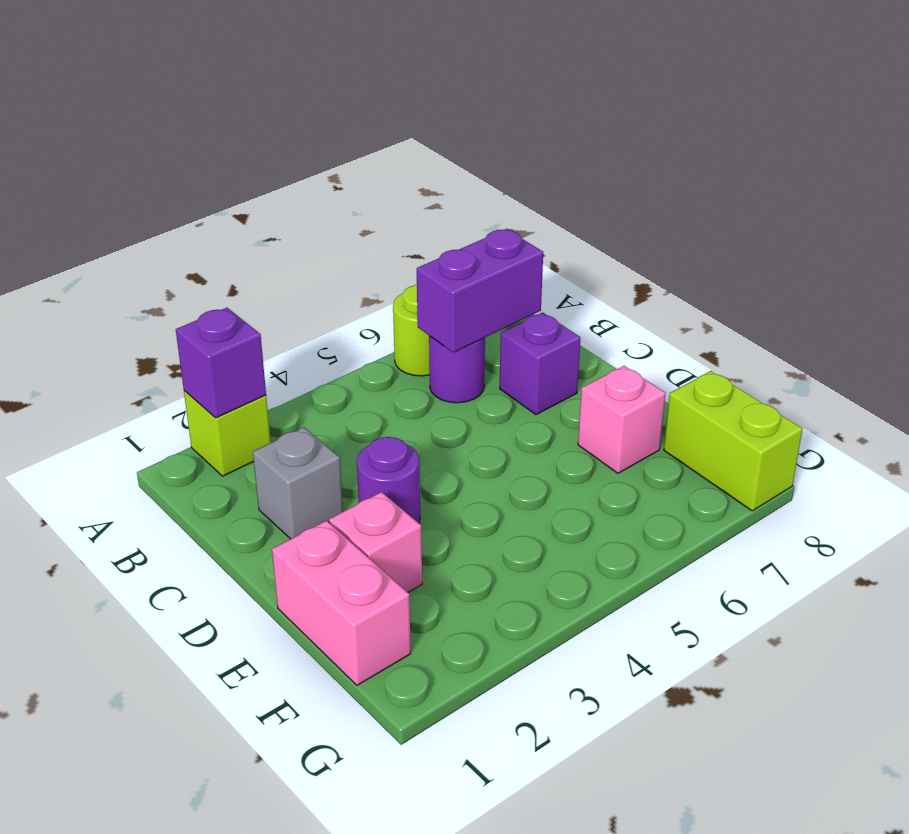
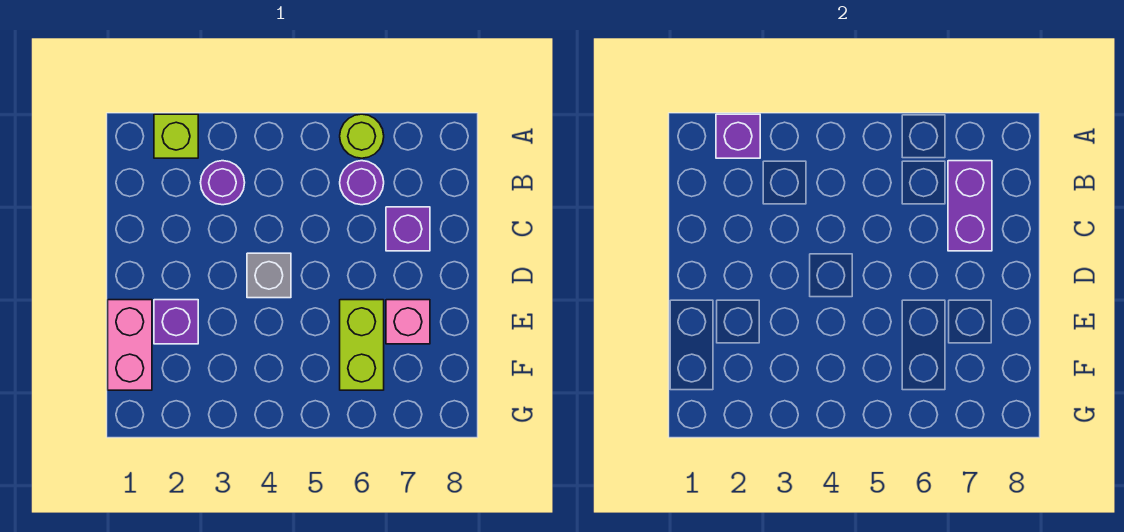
purple 1x2 brick [417,229,543,352] -> purple 1x2 brick turned to [948,161,992,251]
grey 1x1 brick [253,427,343,539] -> grey 1x1 brick moved to [247,253,291,298]
purple 1x1 round brick [357,437,420,523] -> purple 1x1 round brick moved to [200,161,245,205]
pink 1x1 brick [329,492,422,592] -> purple 1x1 brick [154,300,198,344]
lime 1x2 brick [664,371,802,511] -> lime 1x2 brick moved to [340,300,384,390]

